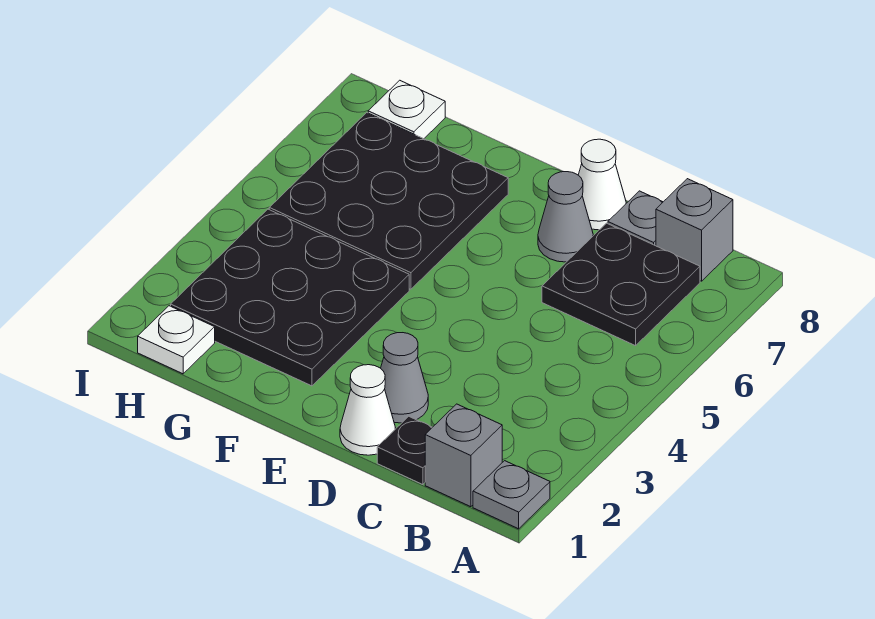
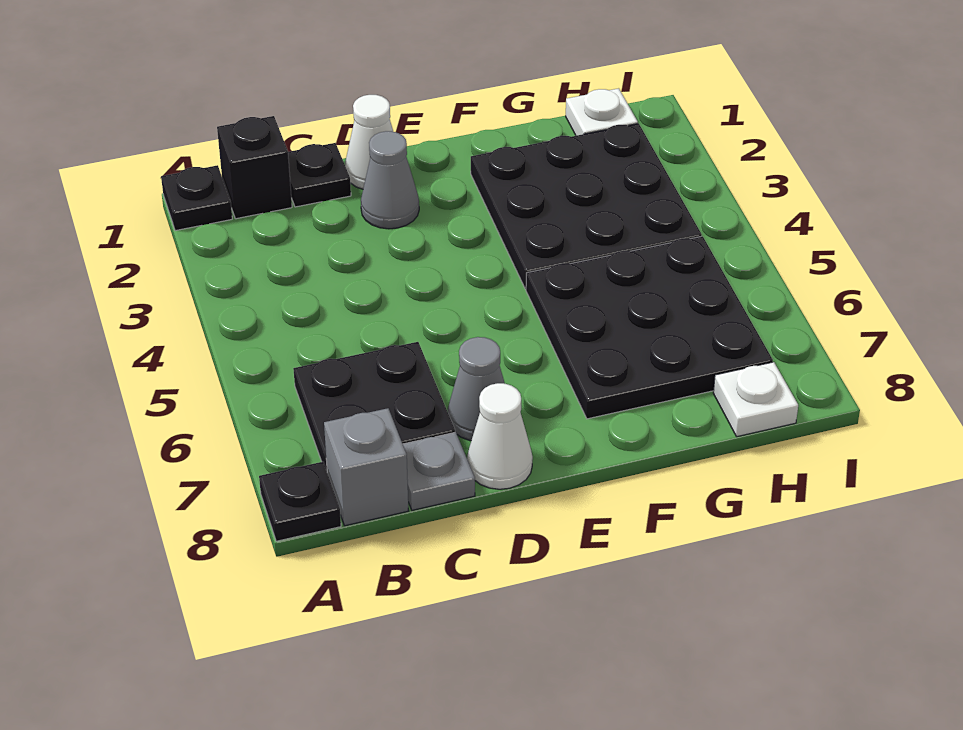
grey 1x1 plate [473,461,550,529] -> black 1x1 plate [161,165,232,231]
none -> black 1x1 plate [259,462,341,541]
grey 1x1 brick [425,404,502,507] -> black 1x1 brick [217,116,292,219]

